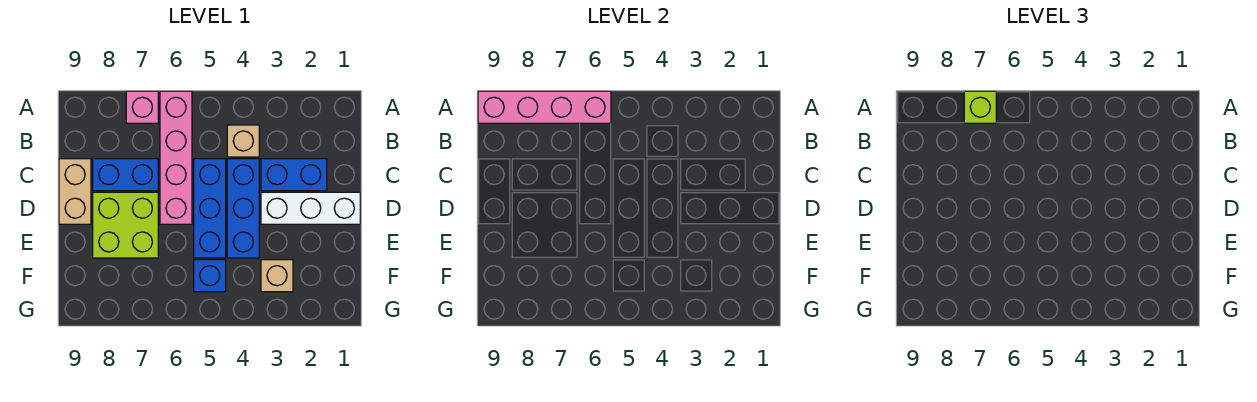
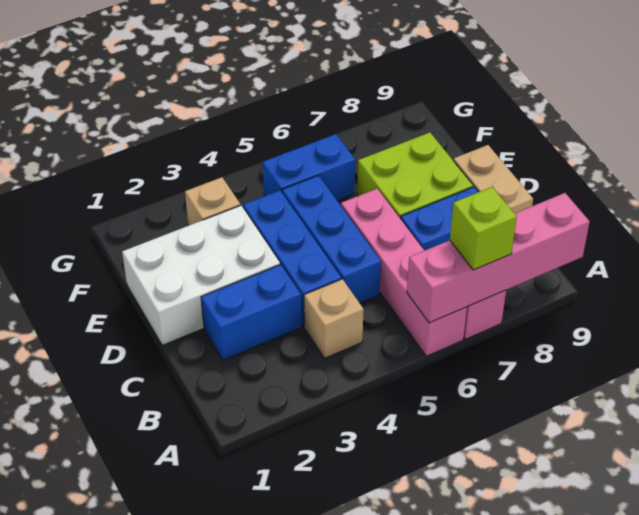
white 1x3 brick [261,192,360,224] -> white 2x3 brick [122,205,280,345]
blue 1x1 brick [194,260,226,292] -> blue 1x2 brick [263,134,355,201]

